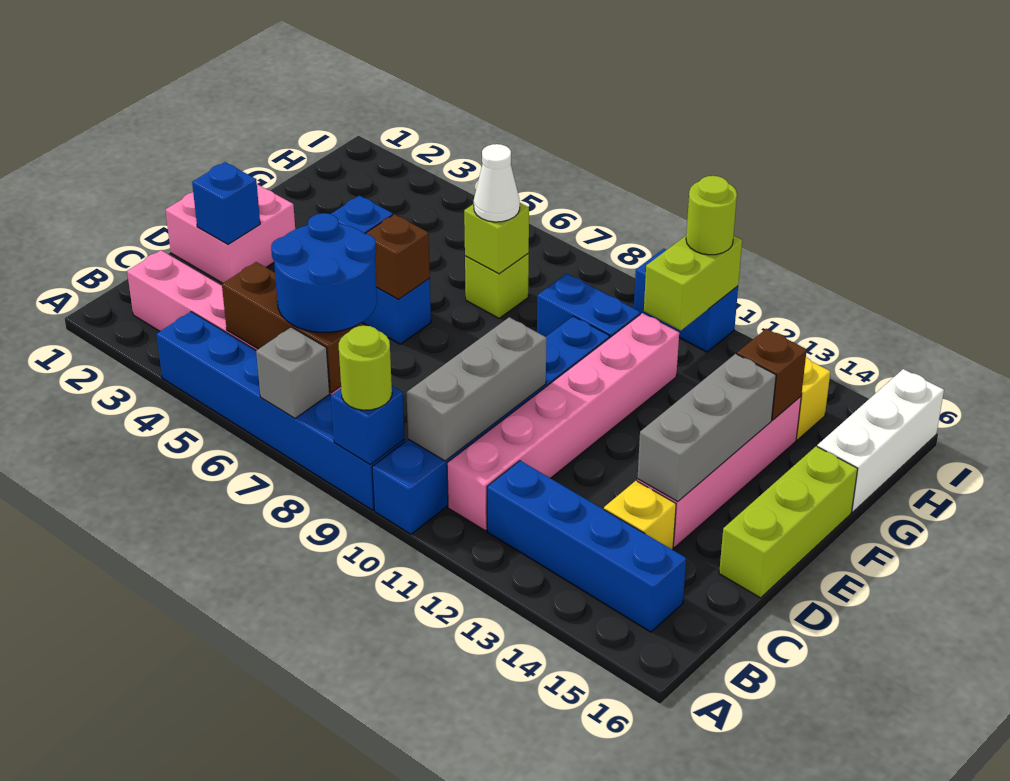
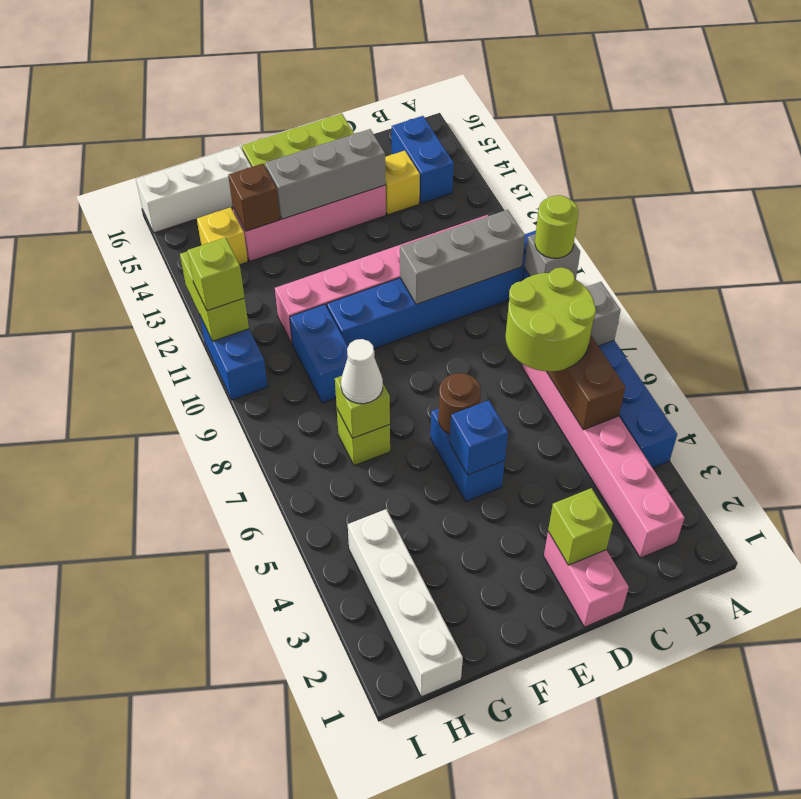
blue 1x1 brick [331,386,405,464] -> grey 1x1 brick [524,234,580,280]
blue 2x2 round brick [271,213,377,332] -> lime 2x2 round brick [506,267,596,371]
blue 1x4 brick [487,461,686,632] -> blue 1x2 brick [392,116,454,204]
pink 2x2 brick [166,184,295,283] -> pink 1x2 brick [544,532,629,627]
blue 1x1 brick [192,162,260,244] -> lime 1x1 brick [548,488,613,565]
brown 1x1 brick [365,214,430,299] -> brown 1x1 round brick [438,373,481,434]
none -> white 1x4 brick [348,509,463,697]
lime 1x2 brick [644,236,742,331] -> lime 1x2 brick turned to [180,251,249,341]
lime 1x1 round brick [686,176,737,255] -> lime 1x1 brick [187,238,245,311]

